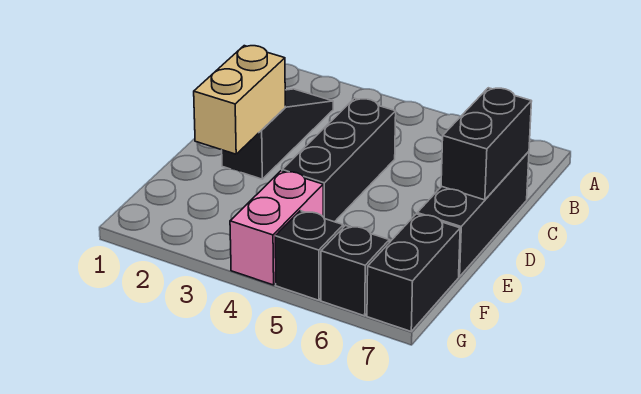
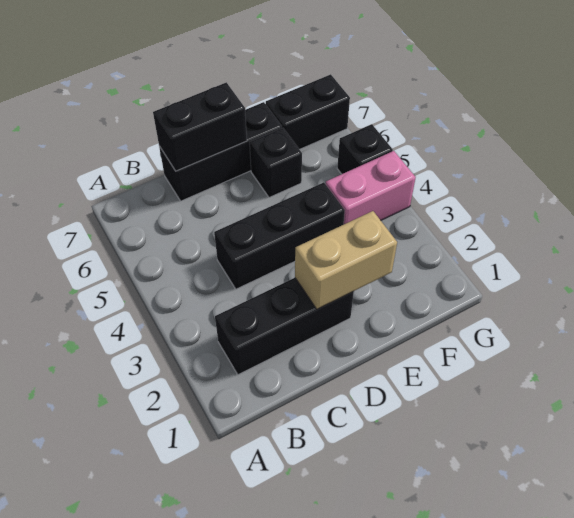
black 1x3 slope [222,89,333,179] -> black 1x3 brick [215,278,354,375]
black 1x1 brick [321,226,389,316] -> black 1x1 brick moved to [250,128,302,197]

